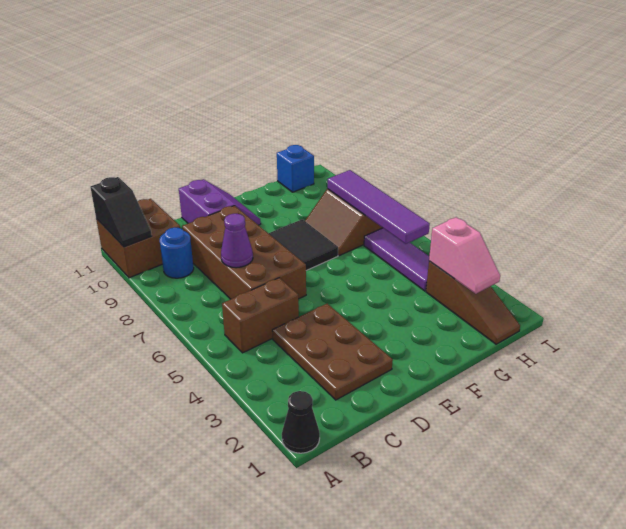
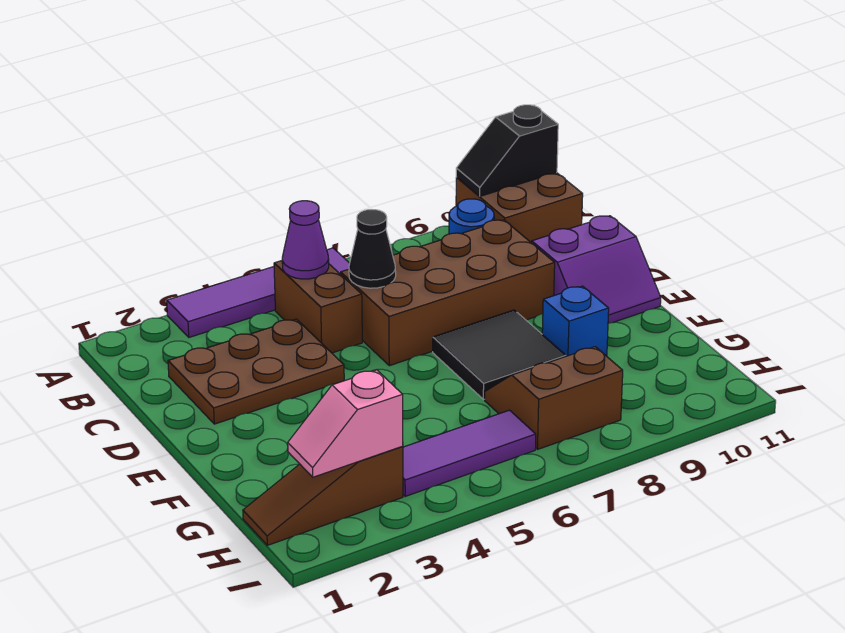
black 1x1 cone [282,391,320,453] -> black 1x1 cone moved to [349,210,396,288]
purple 1x1 cone [221,214,253,268] -> purple 1x1 cone moved to [282,201,329,279]
purple 1x4 tile [327,170,430,244] -> purple 1x4 tile moved to [167,248,350,337]
blue 1x1 brick [277,145,314,192] -> blue 1x1 brick moved to [542,286,609,356]

